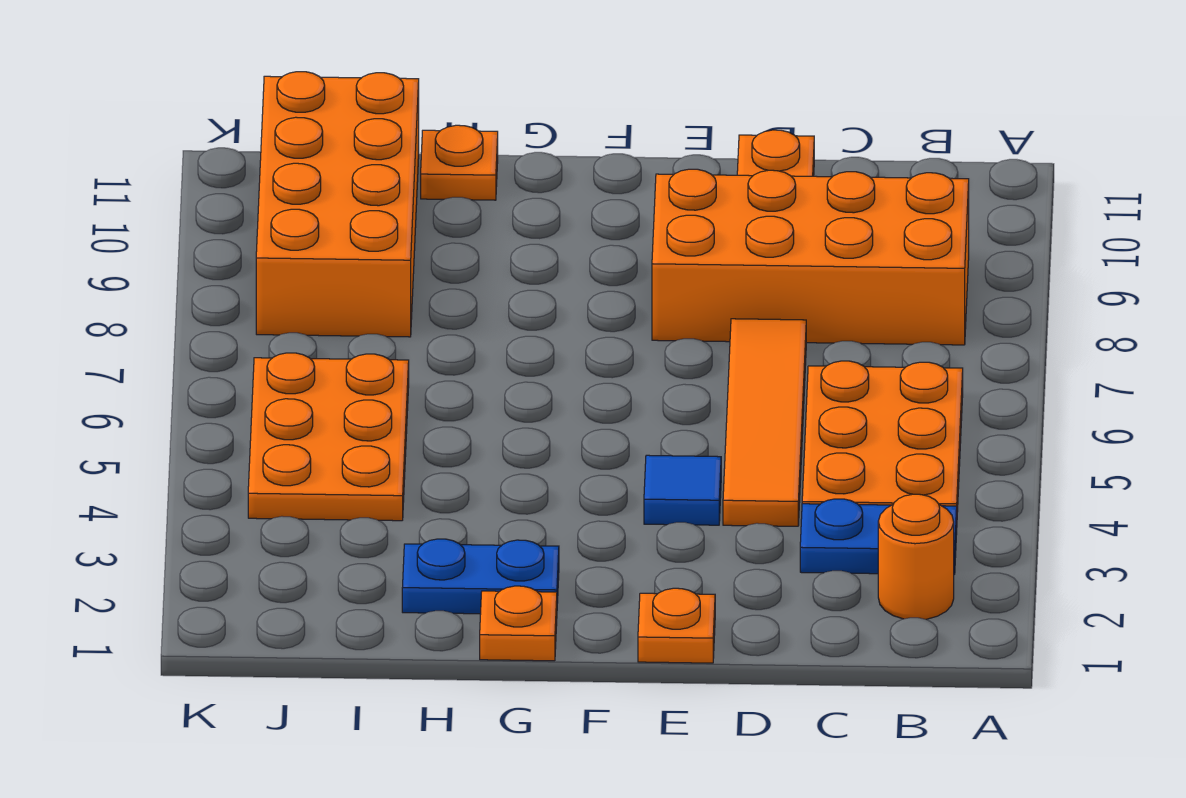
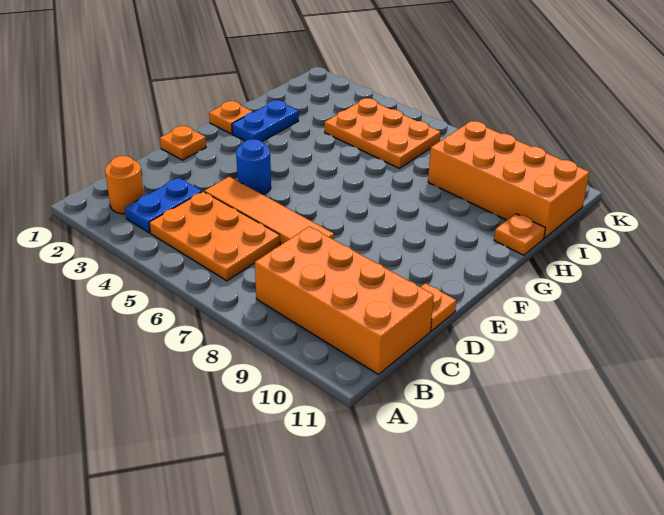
orange 2x4 brick [652,169,969,345] -> orange 2x4 brick turned to [255,227,434,374]
blue 1x1 tile [644,455,721,525] -> blue 1x1 round brick [236,139,271,195]

